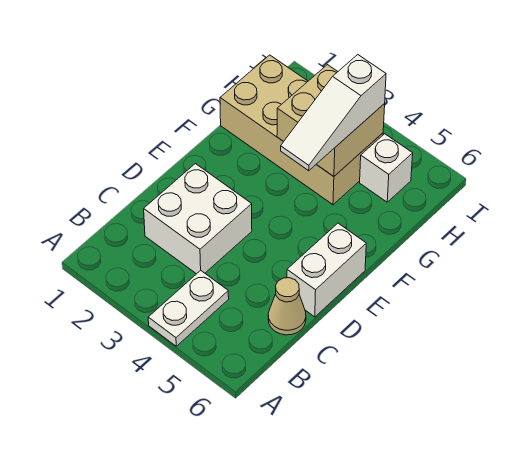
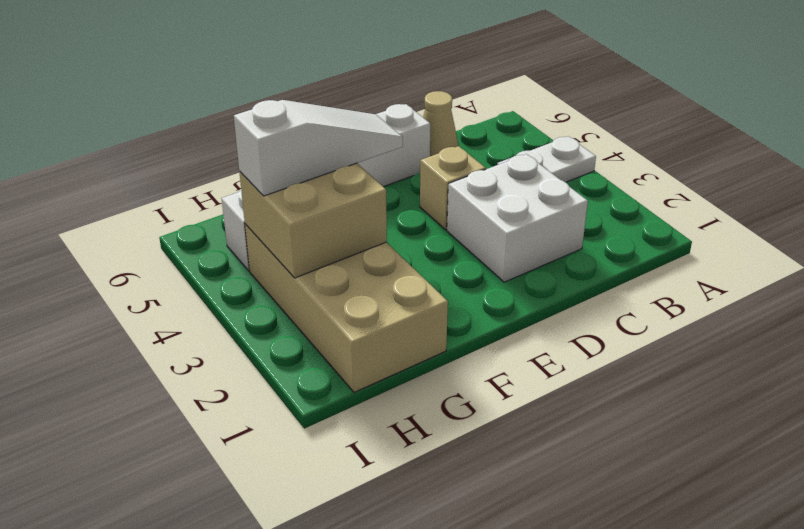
none -> tan 1x1 brick [420,146,486,230]

